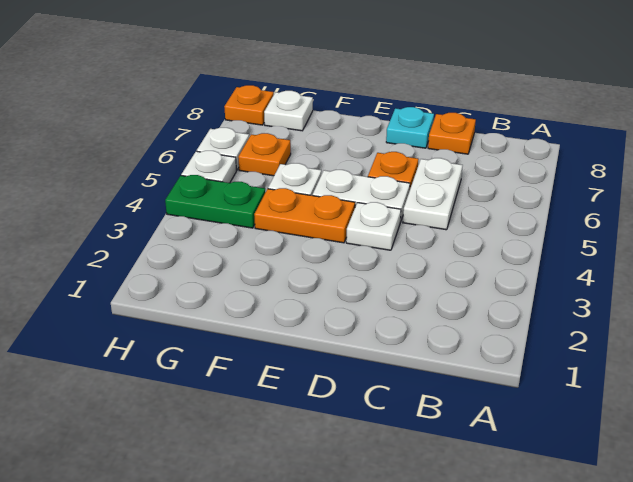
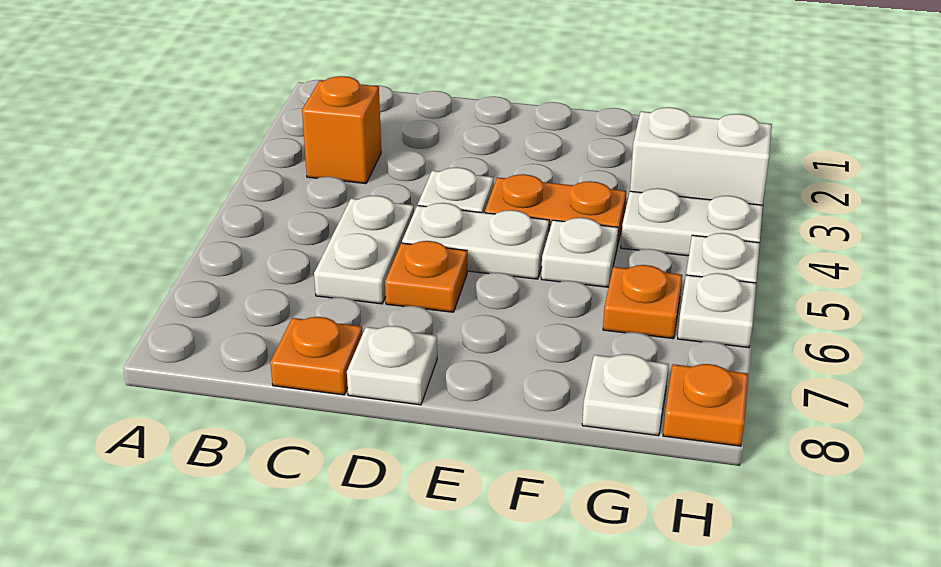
none -> orange 1x1 brick [302,76,381,184]
cyan 1x1 plate [386,107,434,148] -> white 1x1 plate [347,326,437,405]
none -> white 1x2 brick [630,107,772,205]
green 1x2 plate [165,175,265,228] -> white 1x2 plate [621,188,763,256]

